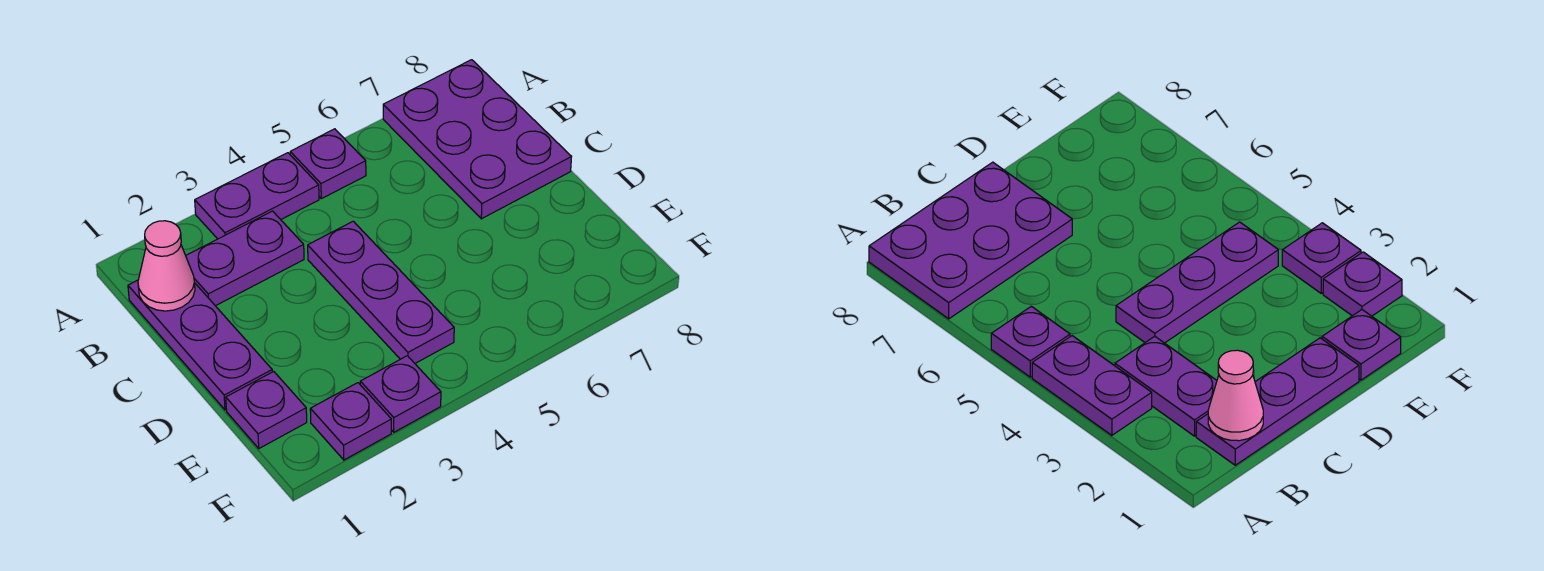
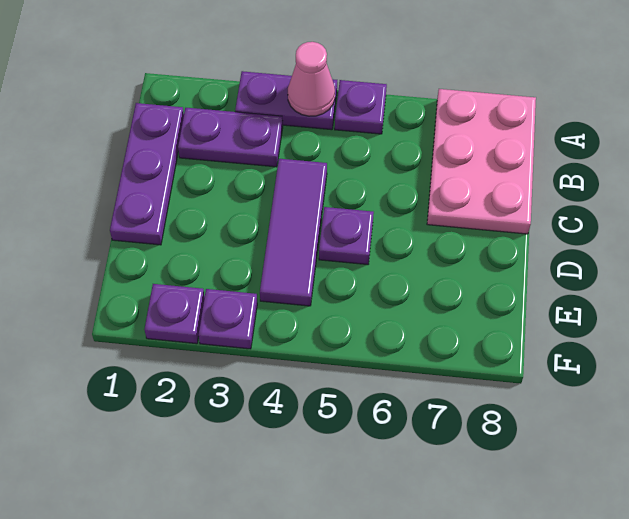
purple 2x3 plate [383,60,571,219] -> pink 2x3 plate [427,89,536,234]
pink 1x1 cone [138,221,195,311] -> pink 1x1 cone moved to [288,42,335,116]
purple 1x3 plate [308,221,454,363] -> purple 1x3 tile [260,159,327,306]
purple 1x1 plate [226,372,307,448] -> purple 1x1 plate moved to [319,207,374,265]

